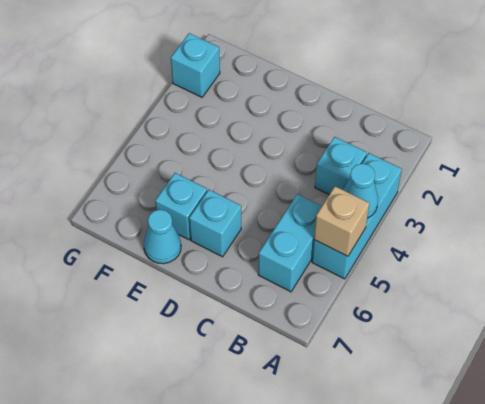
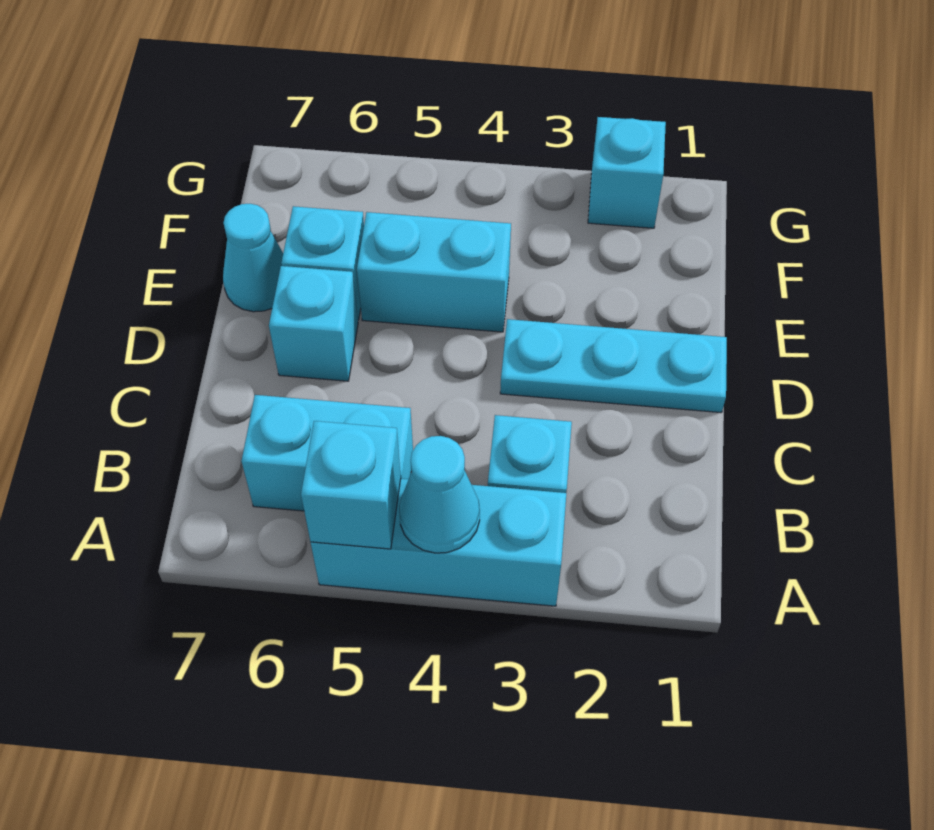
tan 1x1 brick [314,186,370,256] -> cyan 1x1 brick [301,421,401,549]
none -> cyan 1x3 plate [500,319,727,413]
none -> cyan 1x2 brick [357,212,511,332]

